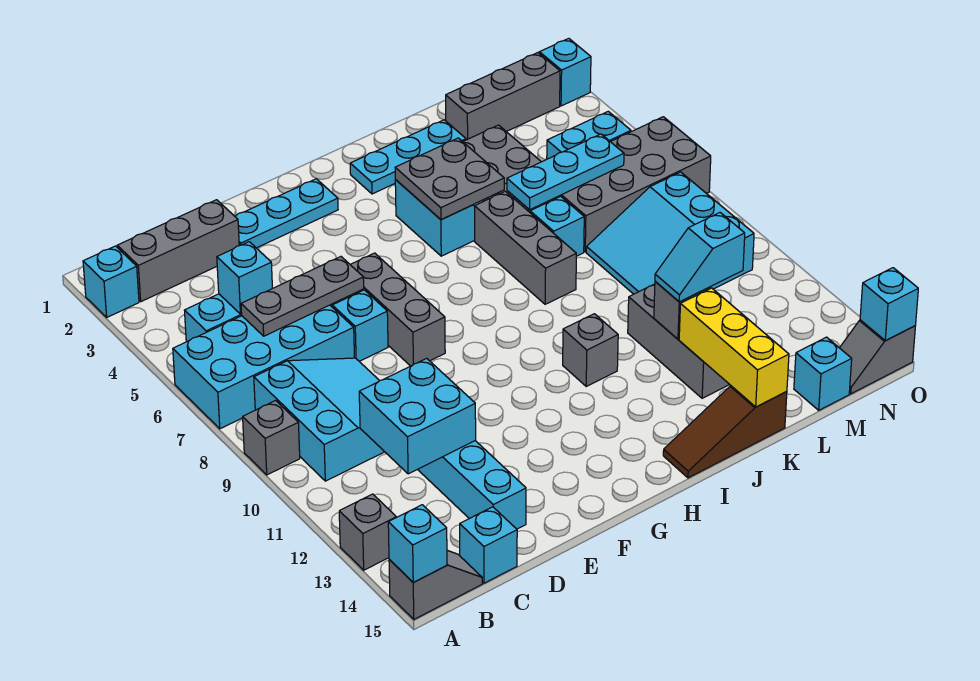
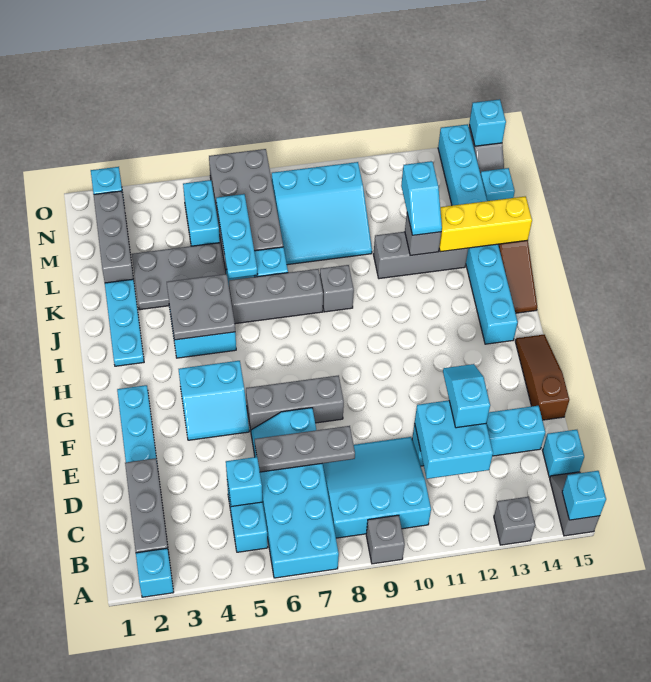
grey 1x3 plate [241,257,364,336] -> grey 1x3 plate turned to [255,426,355,472]
none -> cyan 1x2 slope [443,364,490,428]
none -> brown 1x3 slope [515,335,569,420]
none -> cyan 2x2 slope [179,361,249,440]
none -> cyan 1x8 brick [438,124,518,344]
grey 1x1 brick [563,314,618,386] -> grey 1x1 brick moved to [320,265,354,312]

